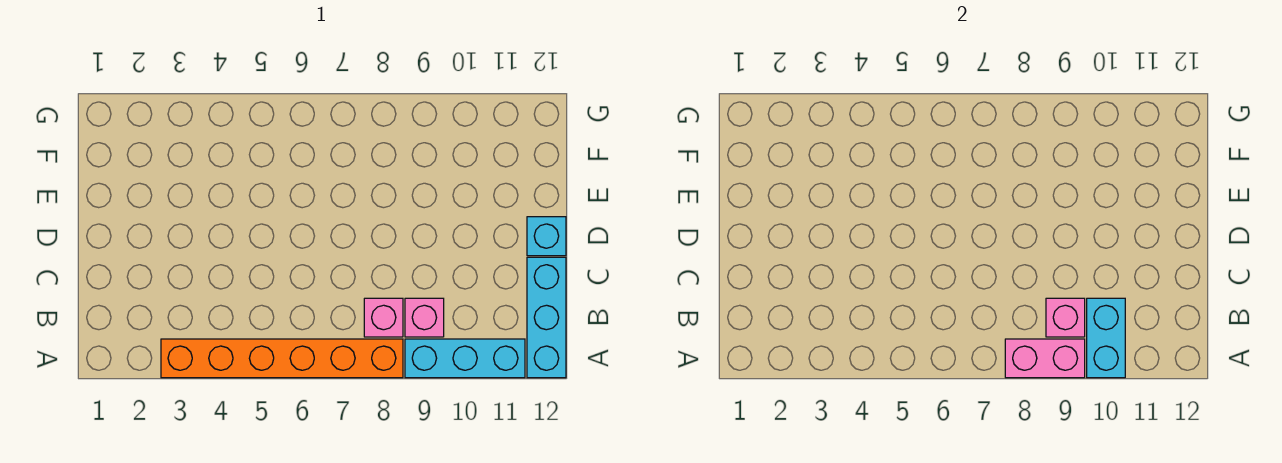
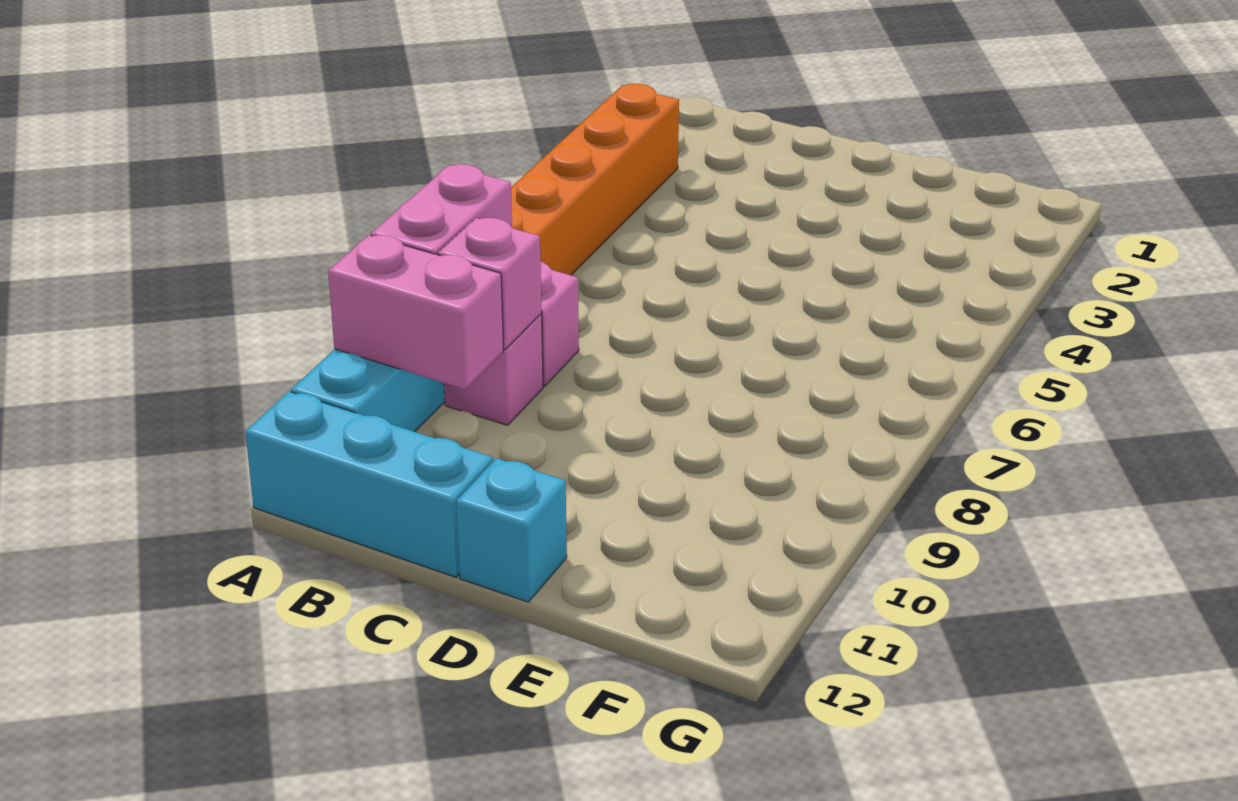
cyan 1x2 brick [1087,298,1125,378] -> pink 1x2 brick [328,235,503,390]

